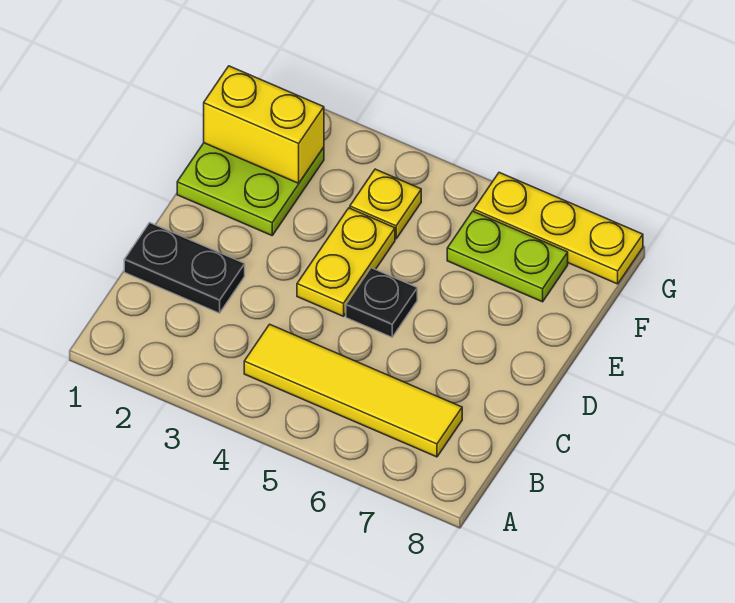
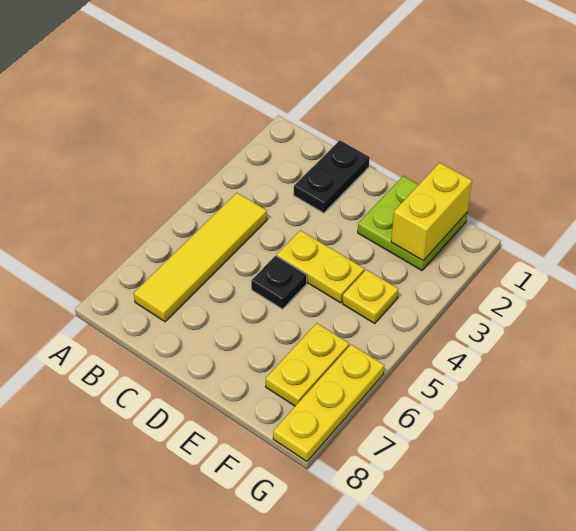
lime 1x2 plate [447,211,568,302] -> yellow 1x2 plate [266,323,349,406]

